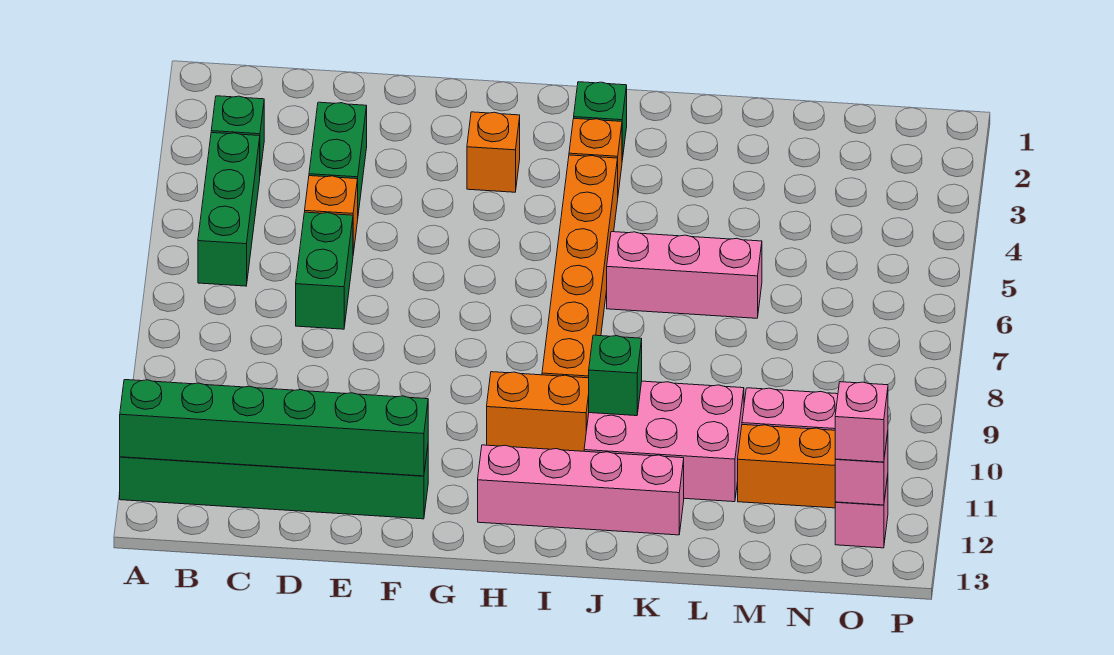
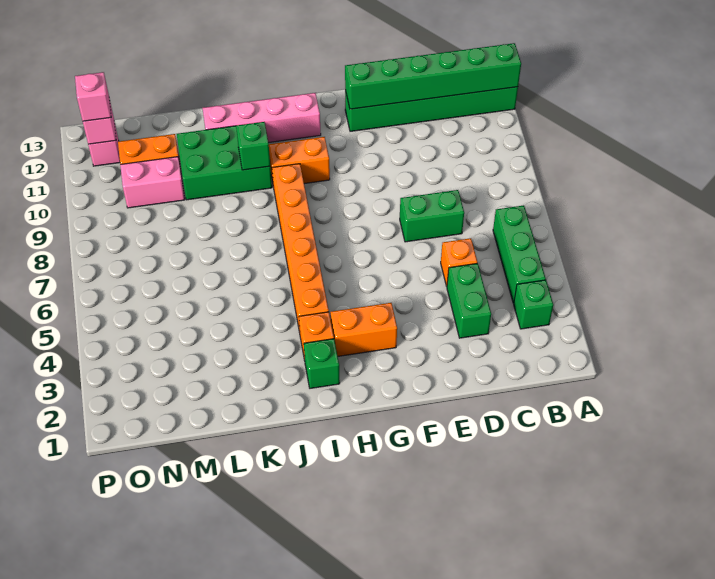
green 1x2 brick [296,212,353,329] -> green 1x2 brick turned to [400,190,464,242]
orange 1x1 brick [467,112,520,192] -> orange 1x2 brick [330,303,397,356]
pink 1x3 brick [607,232,762,318] -> none
pink 2x3 brick [584,381,744,502] -> green 2x3 brick [177,126,272,200]

